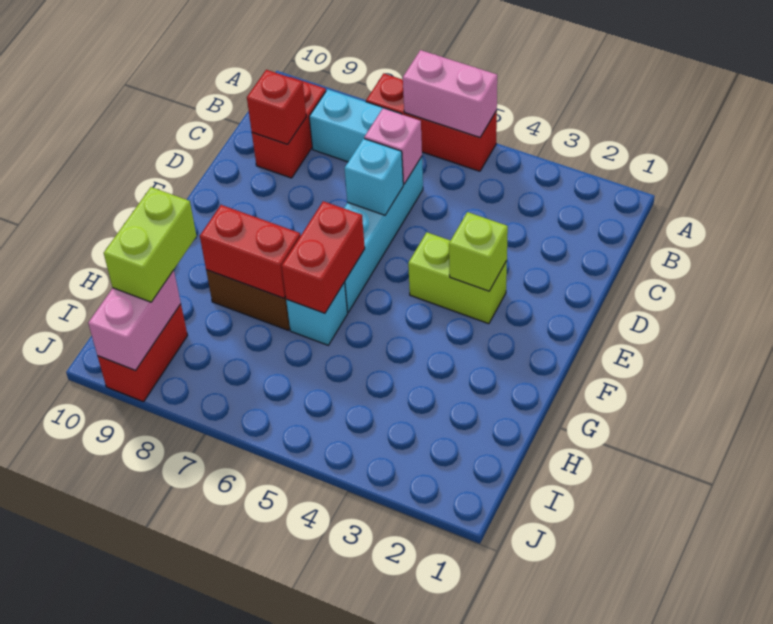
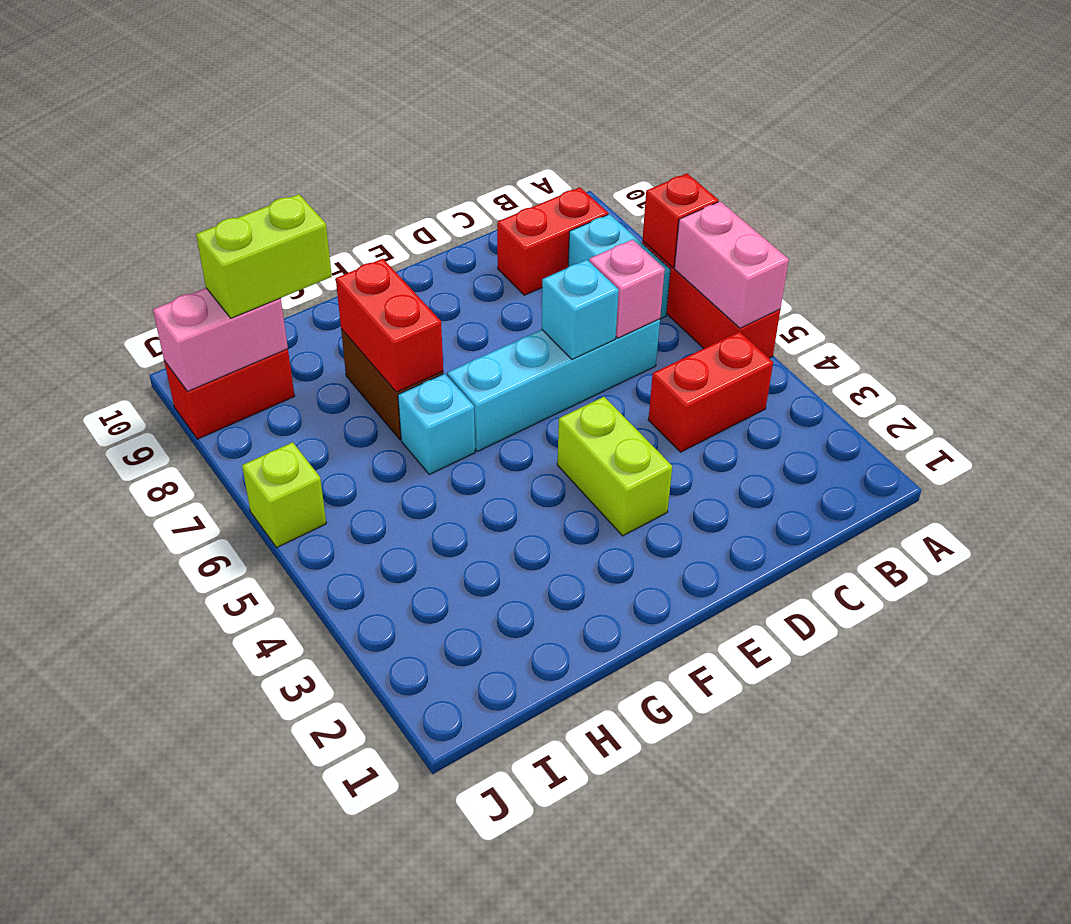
red 1x1 brick [247,70,306,144] -> red 1x1 brick moved to [643,173,719,268]
lime 1x1 brick [449,212,508,291] -> lime 1x1 brick moved to [242,442,326,547]
red 1x2 brick [282,201,365,313] -> red 1x2 brick moved to [648,332,773,452]

